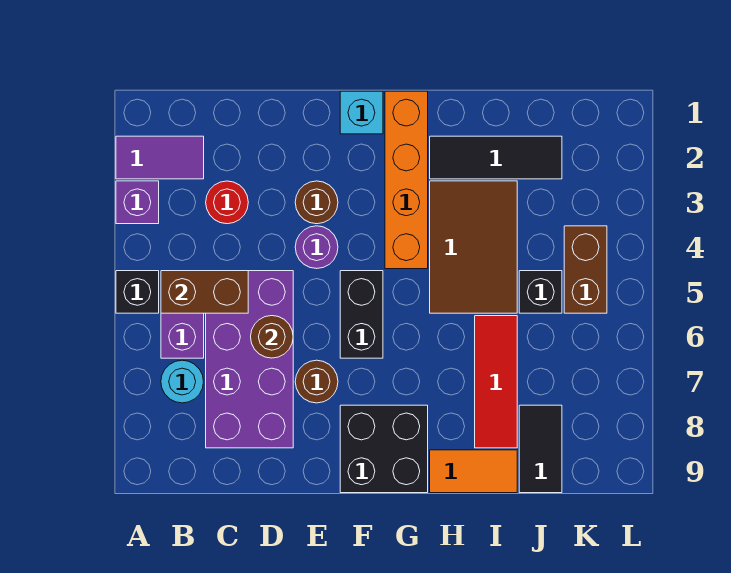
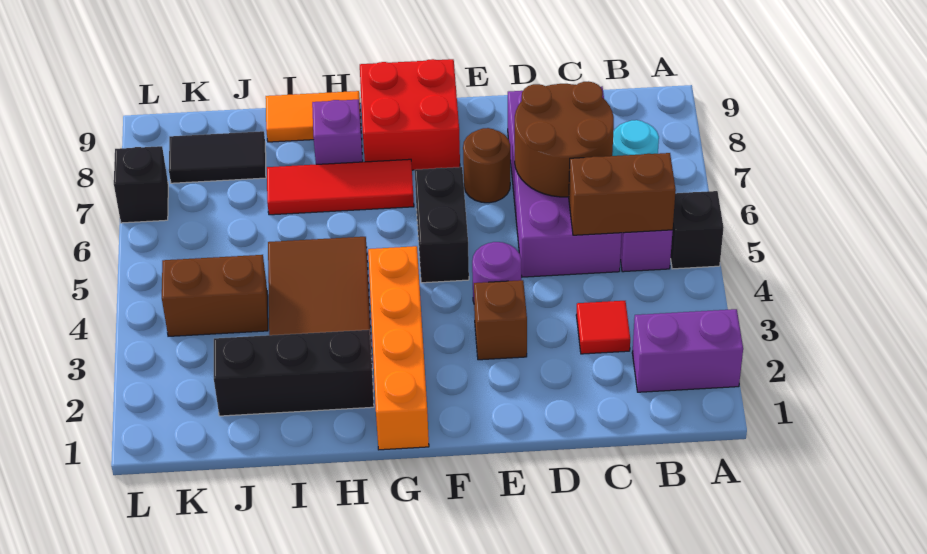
purple 1x2 tile [116,136,204,179] -> purple 1x2 brick [632,309,743,392]
purple 1x1 brick [116,181,159,224] -> purple 1x1 brick moved to [312,100,363,164]
red 1x1 round brick [206,181,248,224] -> red 1x1 tile [576,301,630,354]
brown 1x1 round brick [251,316,293,358] -> brown 2x2 round brick [515,81,614,197]
brown 1x1 round brick [295,181,338,224] -> brown 1x1 brick [474,280,527,360]
cyan 1x1 brick [340,91,383,134] -> none
black 2x2 brick [340,405,428,493] -> red 2x2 brick [360,59,460,170]
black 1x3 tile [430,136,562,179] -> black 1x3 brick [214,330,374,416]
red 1x3 tile [475,316,517,448] -> red 1x3 tile turned to [267,159,414,215]
black 1x1 brick [519,271,562,313] -> black 1x1 brick moved to [114,146,168,223]
black 1x2 tile [519,405,562,493] -> black 1x2 tile turned to [169,131,266,183]
brown 1x2 brick [564,226,607,313] -> brown 1x2 brick turned to [162,255,268,336]

